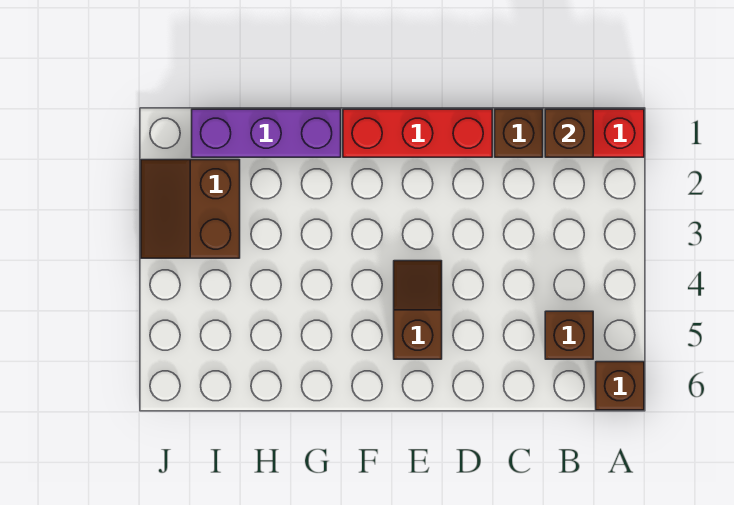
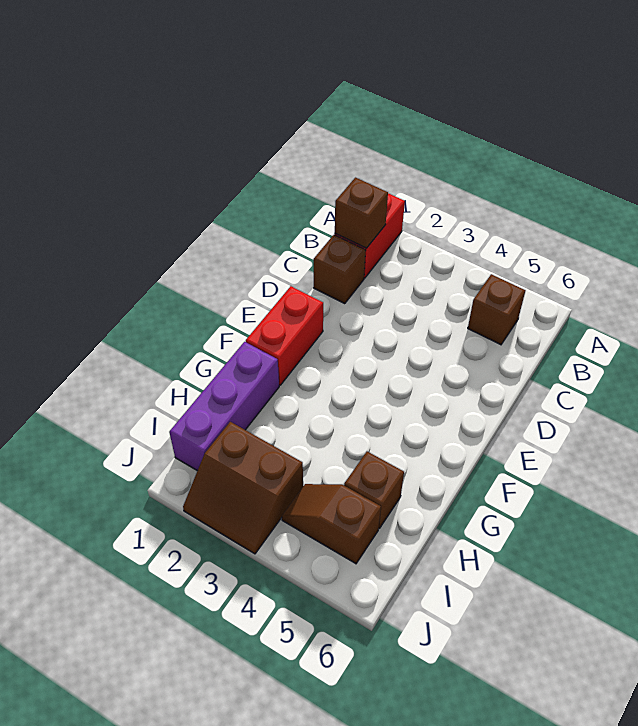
brown 1x1 brick [596,362,644,410] -> brown 1x1 brick moved to [344,452,404,528]
red 1x3 brick [343,109,492,157] -> red 1x2 brick [246,286,323,385]
brown 1x2 slope [394,261,442,359] -> brown 1x2 slope moved to [282,484,381,564]

